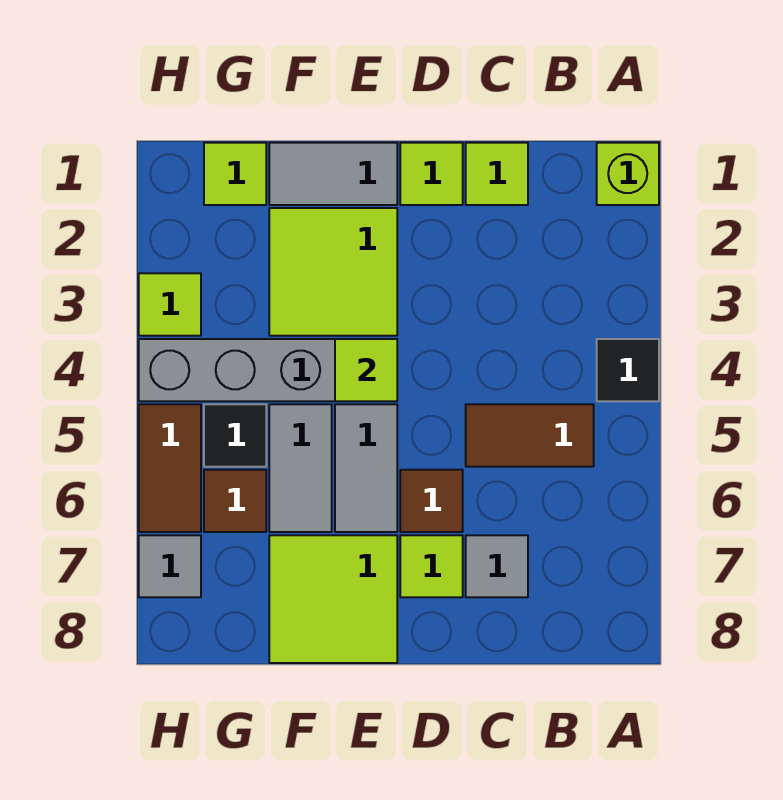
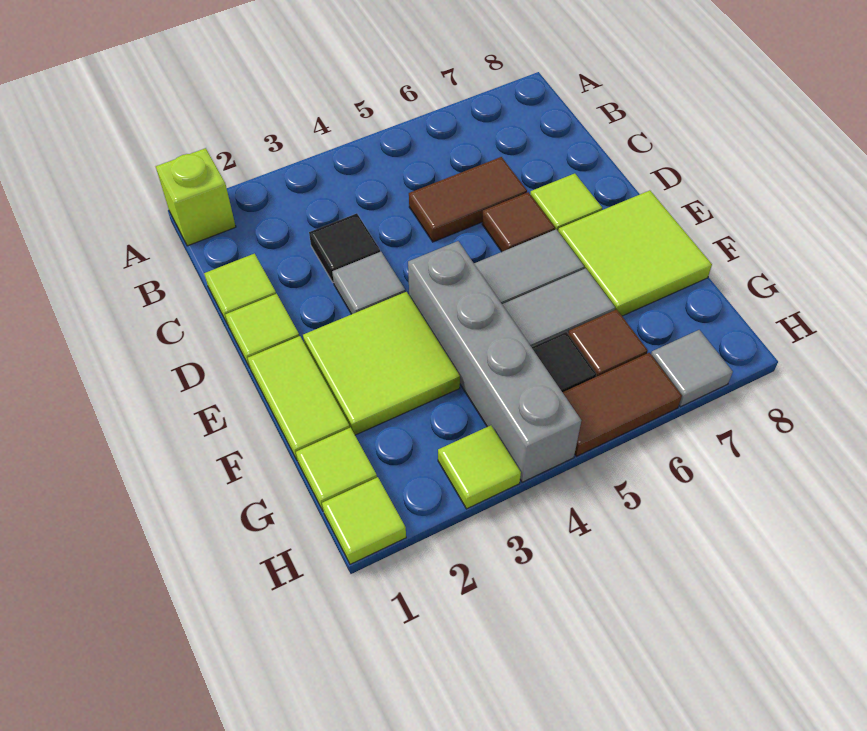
black 1x1 tile [597,339,659,401] -> black 1x1 tile moved to [309,213,380,283]
brown 1x2 tile [466,404,594,467] -> brown 1x2 tile turned to [409,157,527,242]
grey 1x1 tile [466,535,528,597] -> grey 1x1 tile moved to [332,252,405,314]
grey 1x2 tile [269,143,397,205] -> lime 1x2 tile [248,336,350,461]
lime 1x1 tile [335,339,397,401] -> lime 1x1 tile moved to [322,477,406,564]

